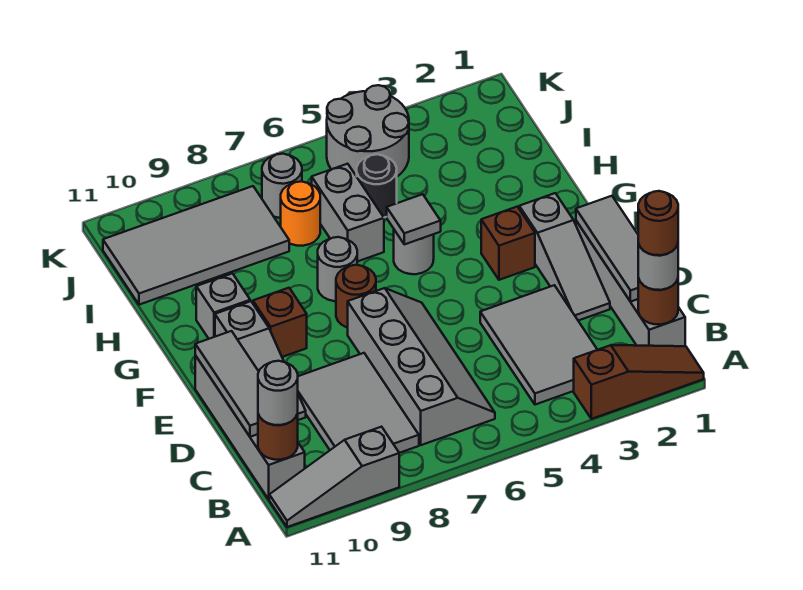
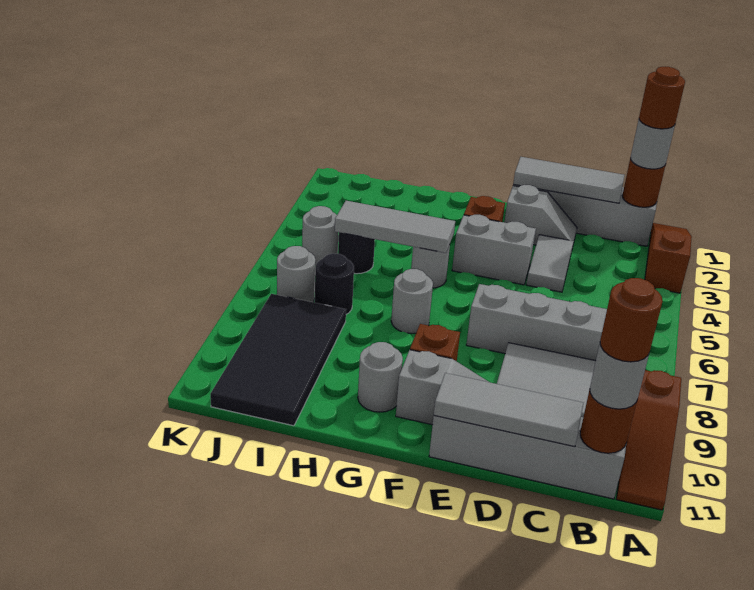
grey 1x3 slope [269,427,399,527] -> brown 1x3 slope [617,370,681,510]
grey 2x3 tile [480,285,597,405] -> grey 1x2 tile [526,235,574,292]
grey 1x3 slope [519,193,610,321] -> grey 1x2 slope [504,185,577,245]
brown 1x1 round brick [336,265,376,328] -> brown 1x1 round brick moved to [600,278,663,362]
grey 1x1 tile [387,194,441,244] -> grey 1x3 tile [335,201,455,253]
grey 1x1 brick [196,273,250,339] -> grey 1x1 round brick [358,342,403,412]
grey 1x2 brick [312,164,384,262] -> grey 1x2 brick moved to [452,215,536,285]
orange 1x1 round brick [281,181,320,246] -> black 1x1 round brick [315,253,354,314]
grey 2x4 tile [103,186,289,305] -> black 2x4 tile [210,294,346,426]
grey 2x2 round brick [327,85,409,177] -> grey 1x1 round brick [302,206,338,266]

